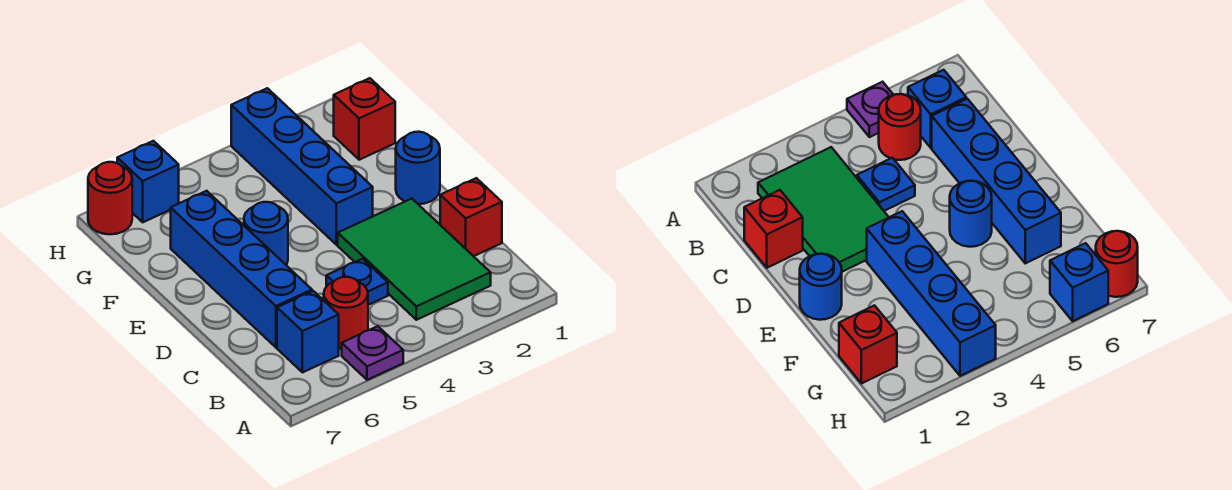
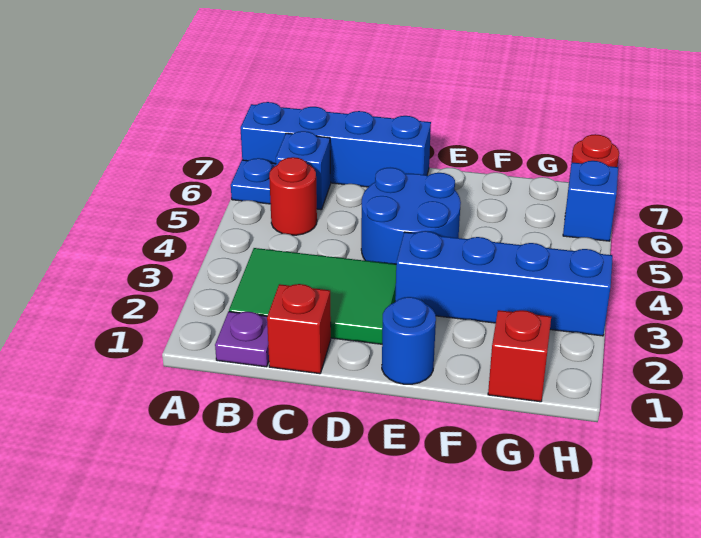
purple 1x1 plate [342,326,403,380] -> purple 1x1 plate moved to [215,312,269,367]
blue 1x1 plate [326,259,388,305] -> blue 1x1 plate moved to [231,158,276,204]
blue 1x4 brick [171,191,312,347] -> blue 1x4 brick moved to [240,102,431,187]
blue 1x1 round brick [244,202,288,265] -> blue 2x2 round brick [361,168,461,264]

